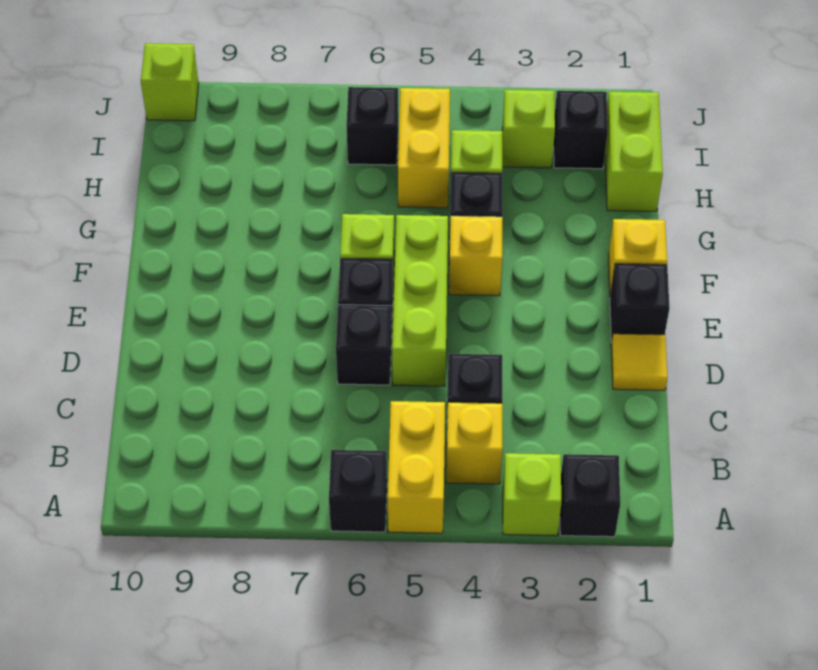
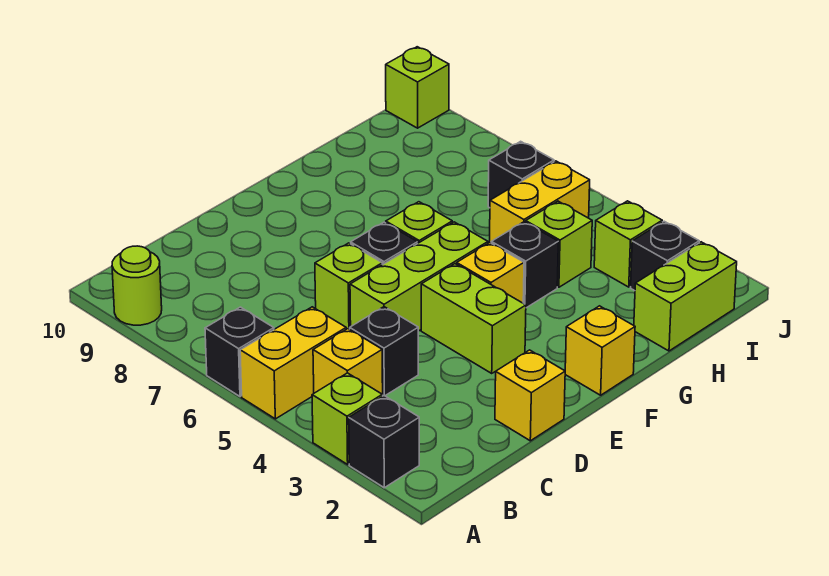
none -> lime 1x1 round brick [112,246,162,325]
yellow 1x1 tile [611,334,667,390] -> yellow 1x1 brick [495,350,565,441]
black 1x1 brick [336,305,391,385] -> lime 1x1 brick [315,243,382,329]
black 1x1 brick [610,264,670,343] -> none
none -> lime 1x2 brick [421,264,526,373]

